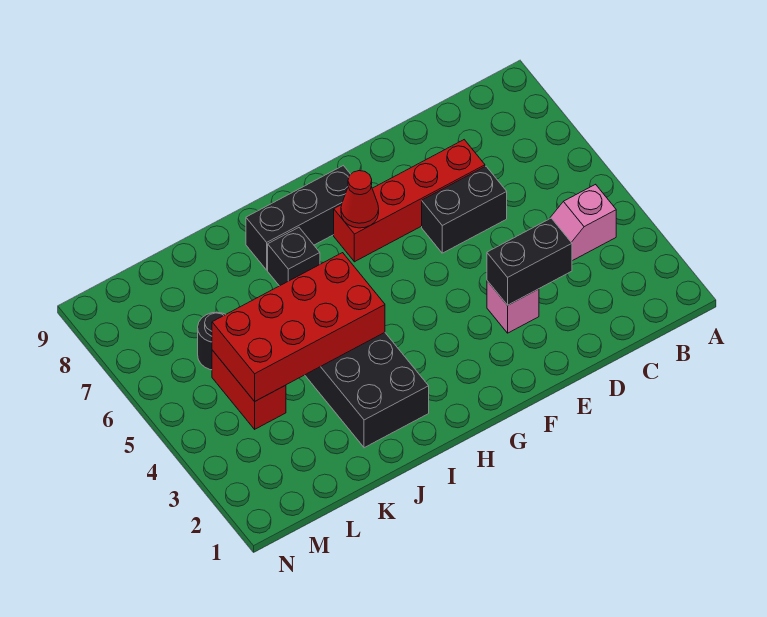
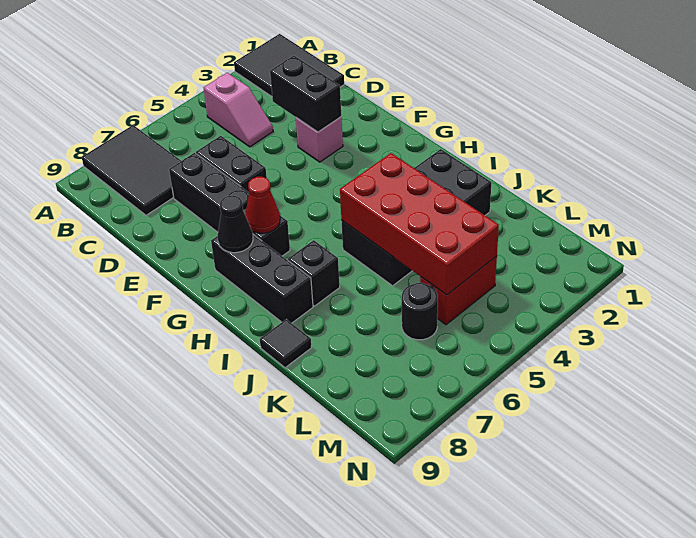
none -> black 2x3 tile [234,34,344,97]
none -> black 2x3 tile [82,125,181,215]
red 1x4 brick [334,140,485,262] -> black 1x4 brick [169,153,290,256]
none -> black 1x1 cone [218,196,253,253]
none -> black 1x1 tile [260,319,312,368]

